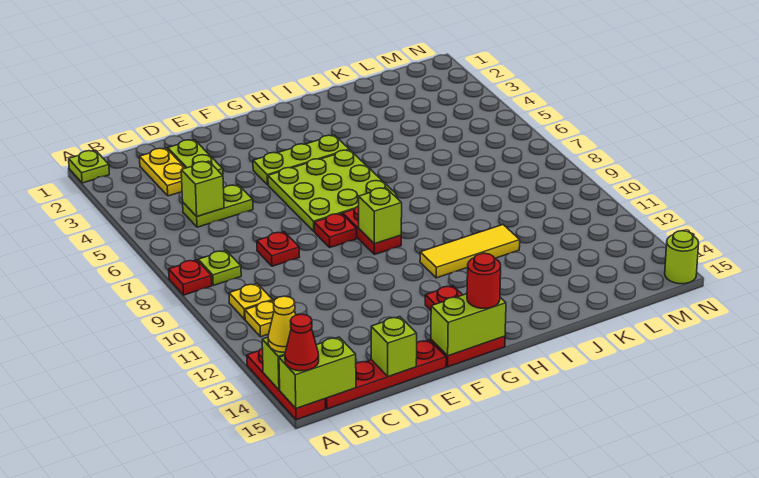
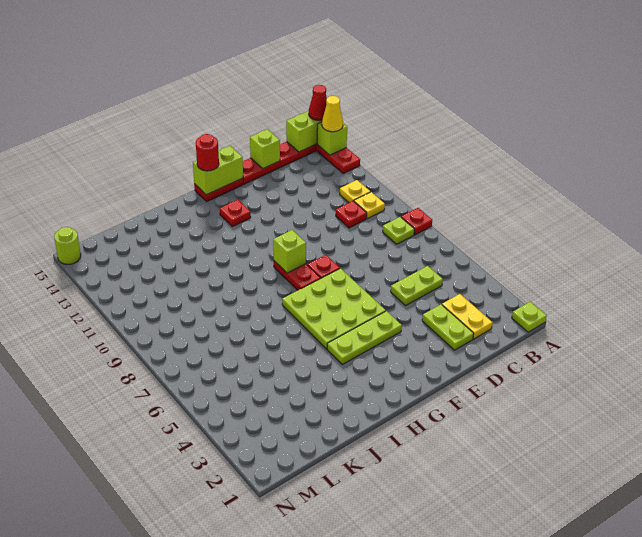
lime 1x1 brick [181,161,224,216] -> none
red 1x1 plate [257,232,299,266] -> red 1x1 plate moved to [336,201,367,228]
yellow 1x3 tile [420,225,520,278] -> none

